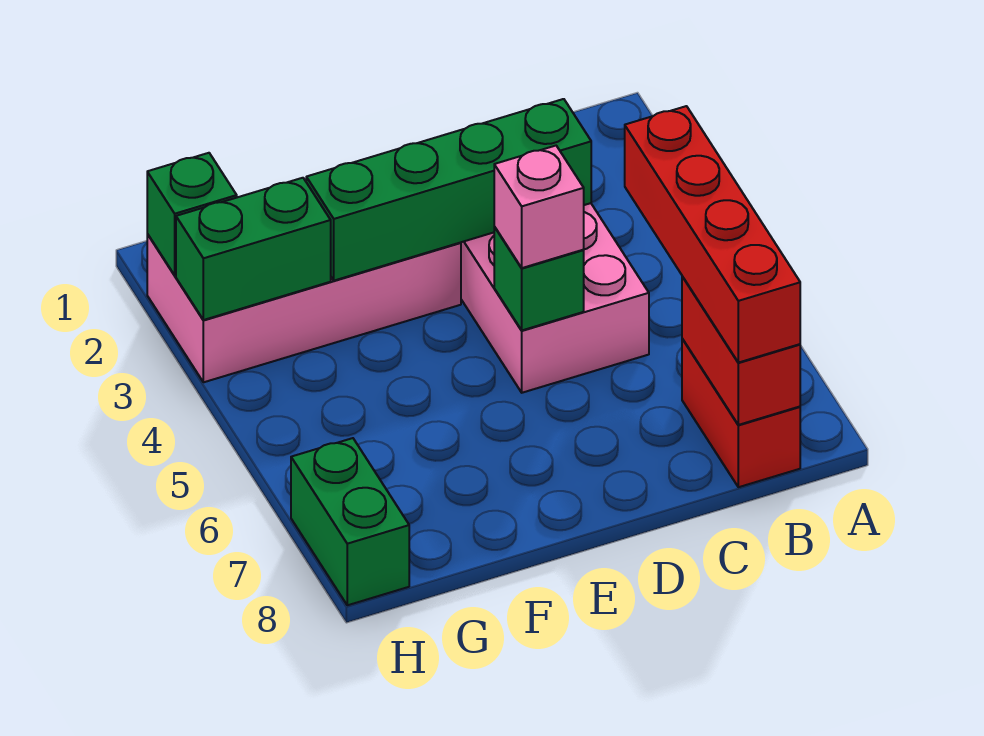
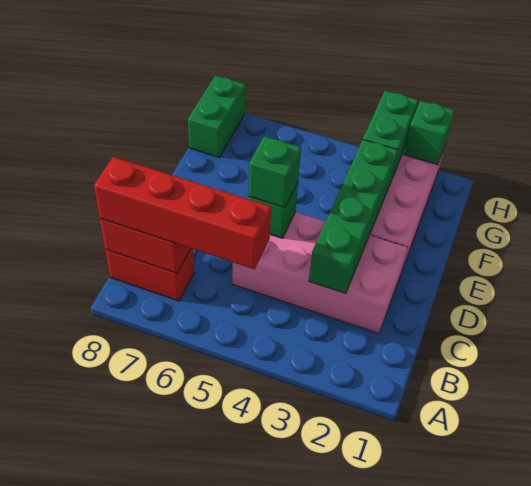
pink 1x1 brick [494,146,584,268] -> green 1x1 brick [248,136,301,208]
green 1x2 brick [291,438,409,605] -> green 1x2 brick turned to [188,75,245,157]

